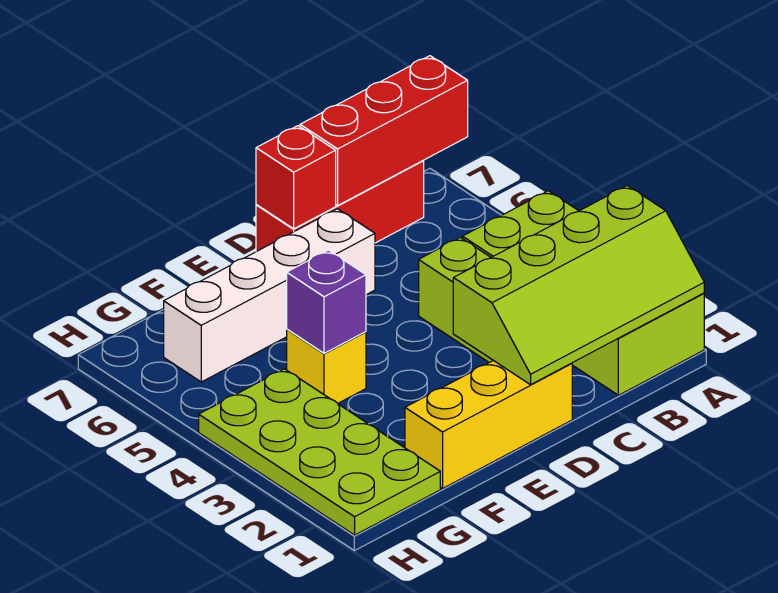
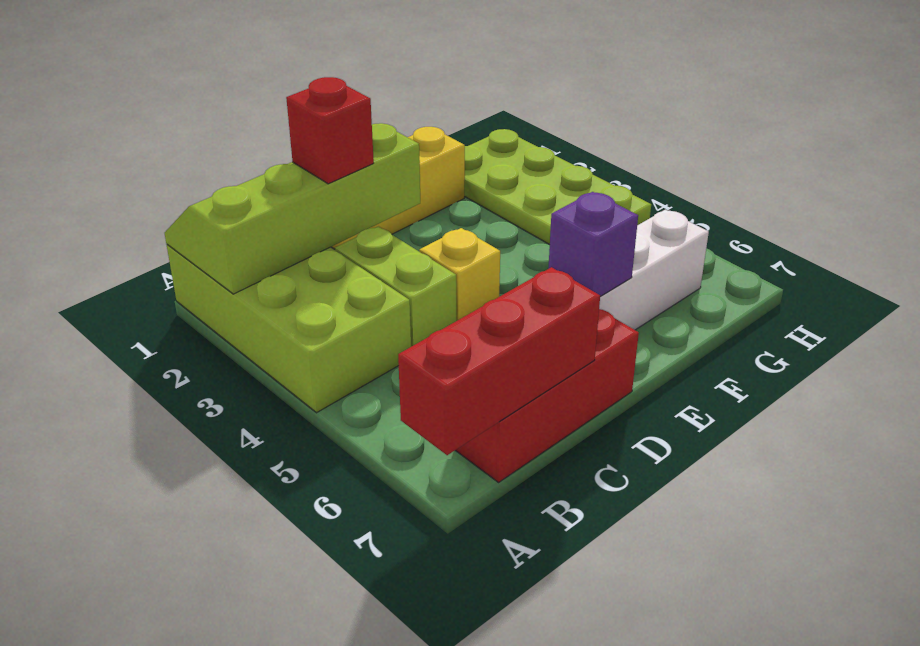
red 1x1 brick [256,126,336,229] -> red 1x1 brick moved to [286,77,374,184]
yellow 1x1 brick [287,329,366,403] -> yellow 1x1 brick moved to [419,228,500,321]
purple 1x1 brick [287,250,366,353] -> purple 1x1 brick moved to [548,192,638,297]

